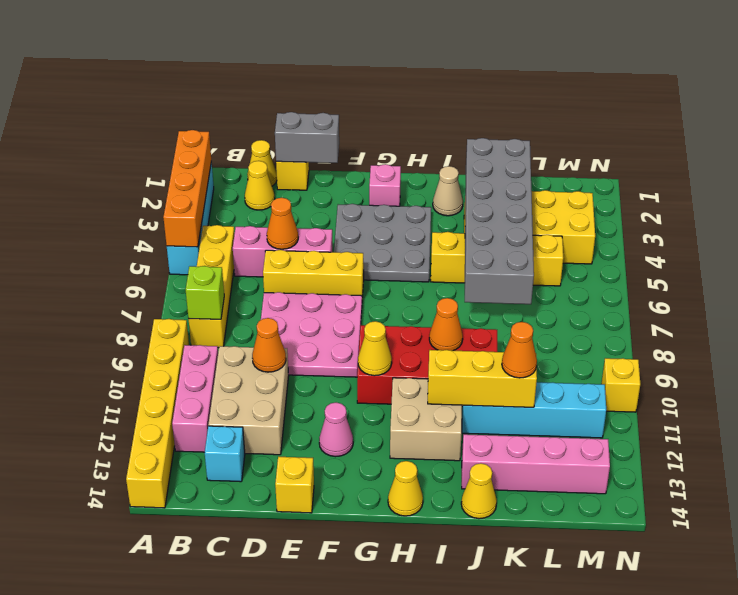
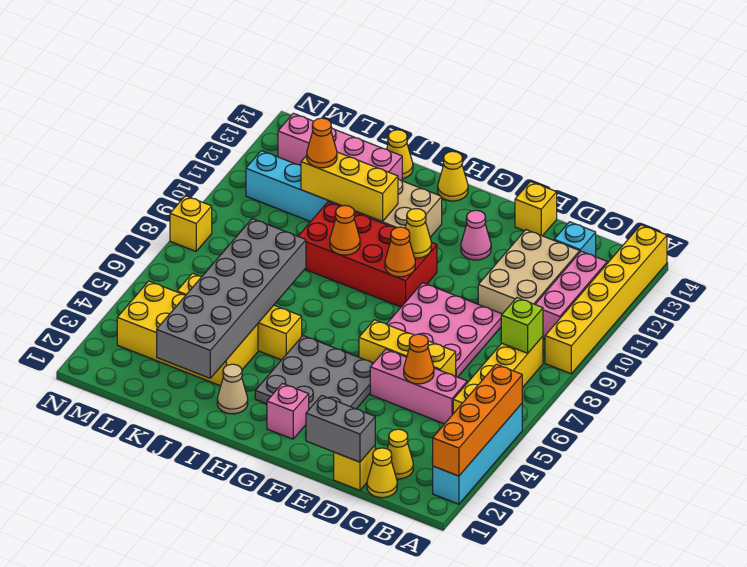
orange 1x1 cone [252,318,286,372] -> orange 1x1 cone moved to [385,227,415,277]
yellow 1x1 brick [601,358,640,412] -> yellow 1x1 brick moved to [170,196,212,251]

